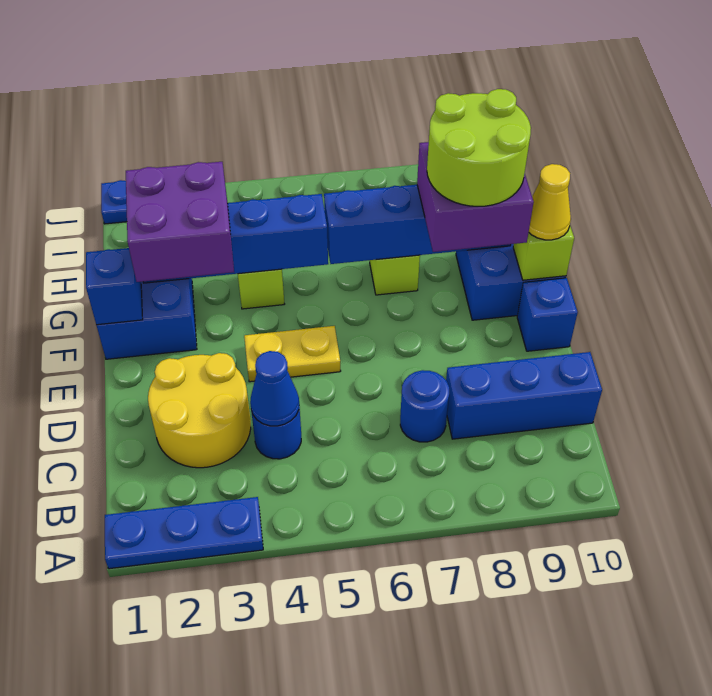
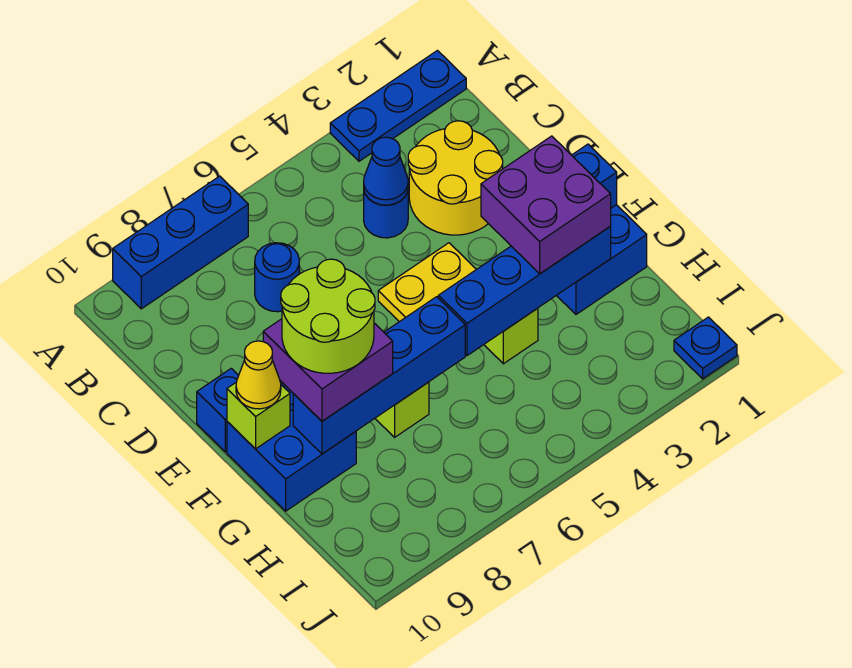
blue 1x3 brick [446,352,602,439] -> blue 1x3 brick moved to [113,176,248,309]

